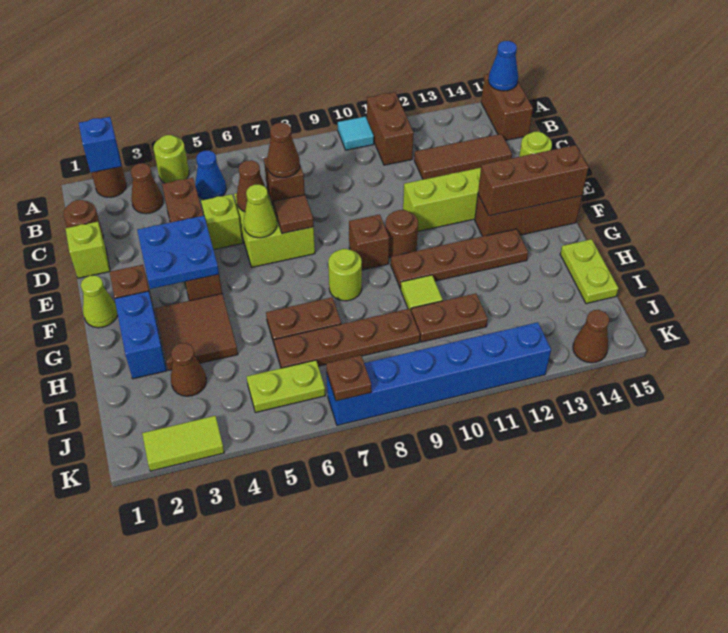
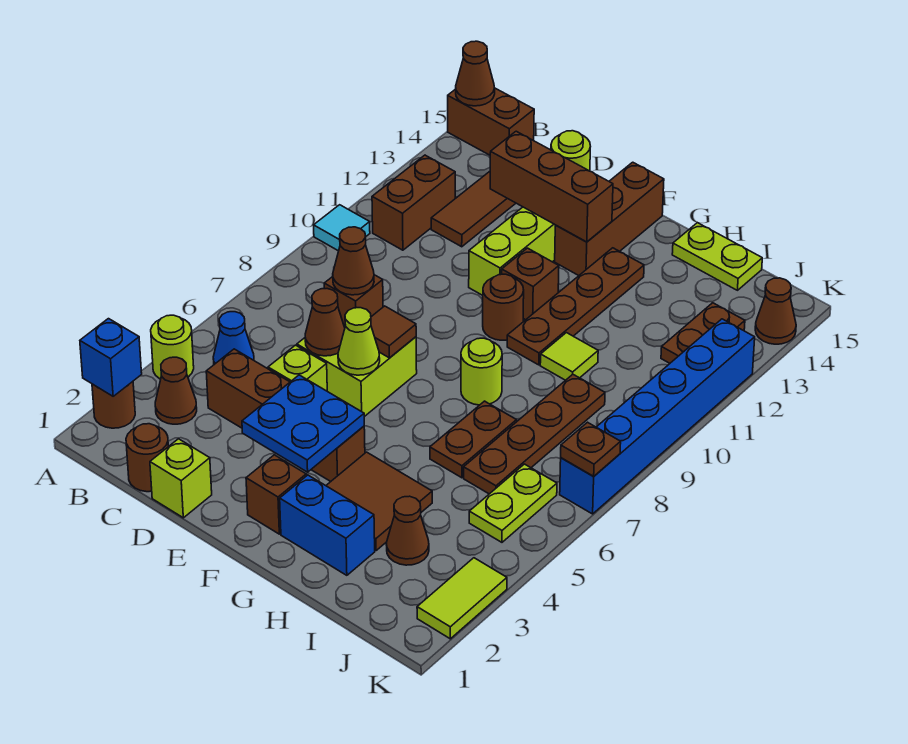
brown 1x2 brick [367,92,414,165] -> brown 1x2 brick turned to [372,155,455,250]
blue 1x1 cone [488,41,518,91] -> brown 1x1 cone [456,41,495,106]
lime 1x1 cone [81,275,118,328] -> none
brown 1x1 brick [349,214,389,270] -> brown 1x1 brick moved to [502,248,559,320]
brown 1x3 brick [478,145,589,216] -> brown 1x3 brick turned to [490,131,613,242]
brown 1x2 plate [411,293,488,342] -> brown 1x2 plate moved to [661,303,745,363]

